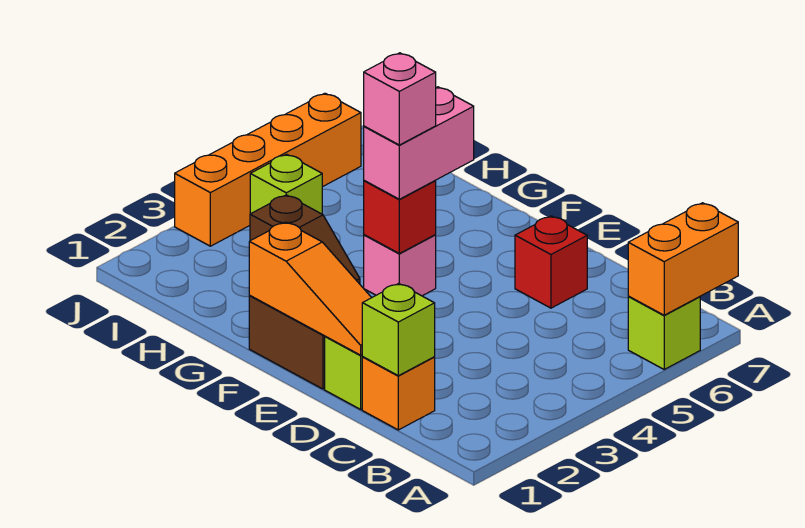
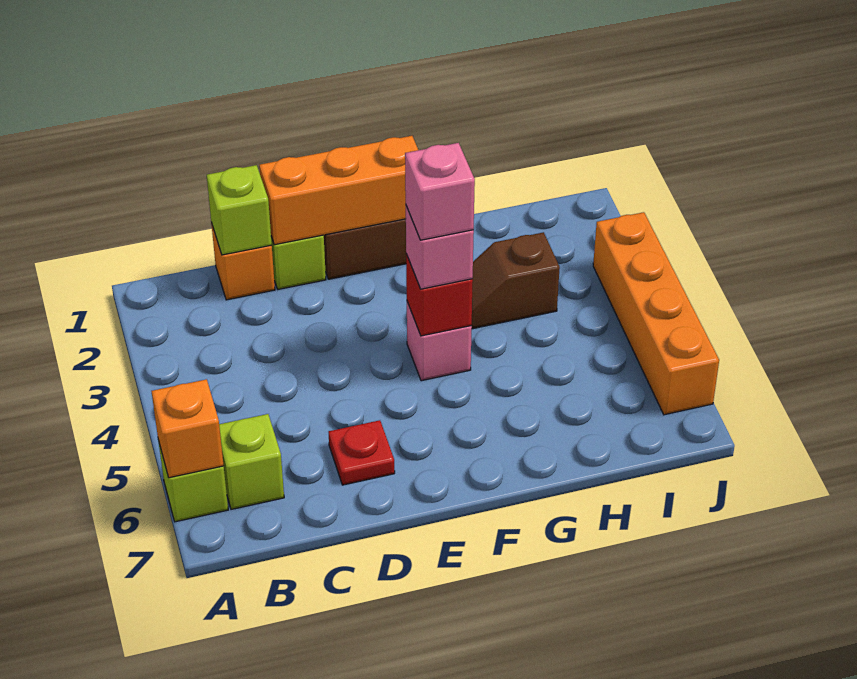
orange 1x2 brick [628,203,738,315] -> orange 1x1 brick [151,379,224,478]
orange 1x3 slope [249,222,371,355] -> orange 1x3 brick [259,136,418,245]
red 1x1 brick [515,216,587,308] -> red 1x1 plate [329,420,395,485]
pink 1x2 brick [364,87,474,199] -> pink 1x1 brick [406,206,474,289]
lime 1x1 brick [250,154,322,214] -> lime 1x1 brick moved to [219,414,284,509]

